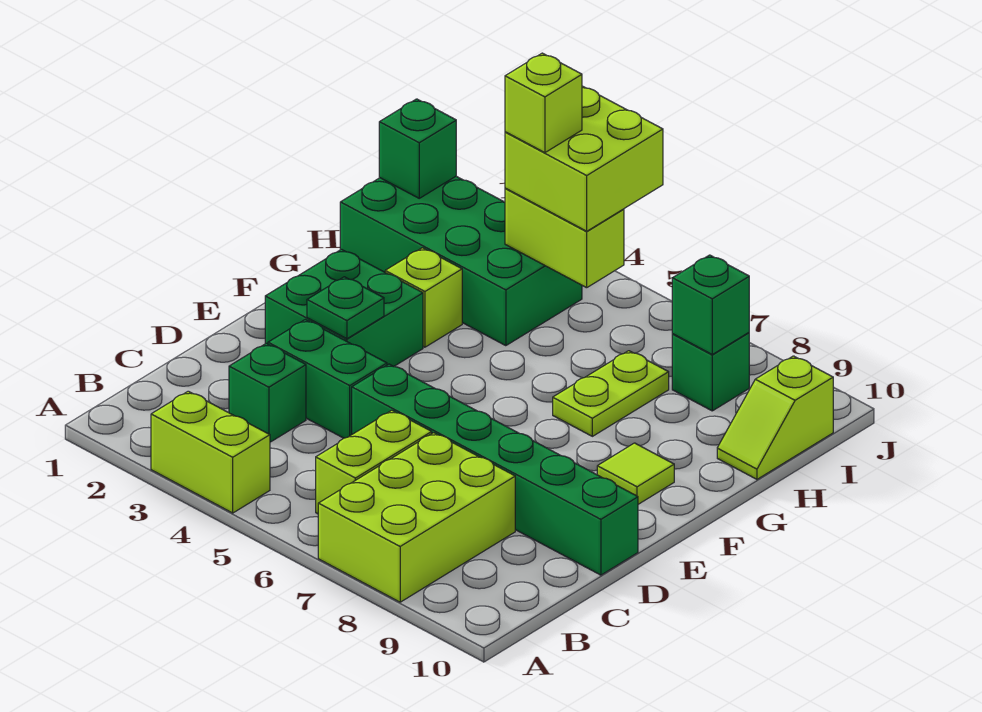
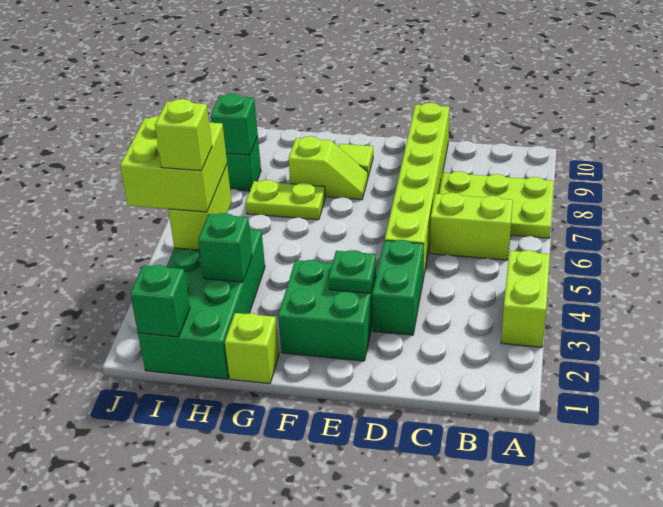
lime 2x3 brick [318,433,515,602] -> lime 2x3 plate [439,171,554,238]
green 1x1 brick [229,343,306,442] -> green 1x1 brick moved to [198,213,252,282]
green 1x6 brick [352,364,638,575] -> lime 1x6 brick [385,103,449,279]
lime 1x1 brick [385,248,462,347] -> lime 1x1 brick moved to [225,313,279,384]
lime 1x2 slope [717,356,833,479] -> lime 1x2 slope moved to [288,136,368,200]

